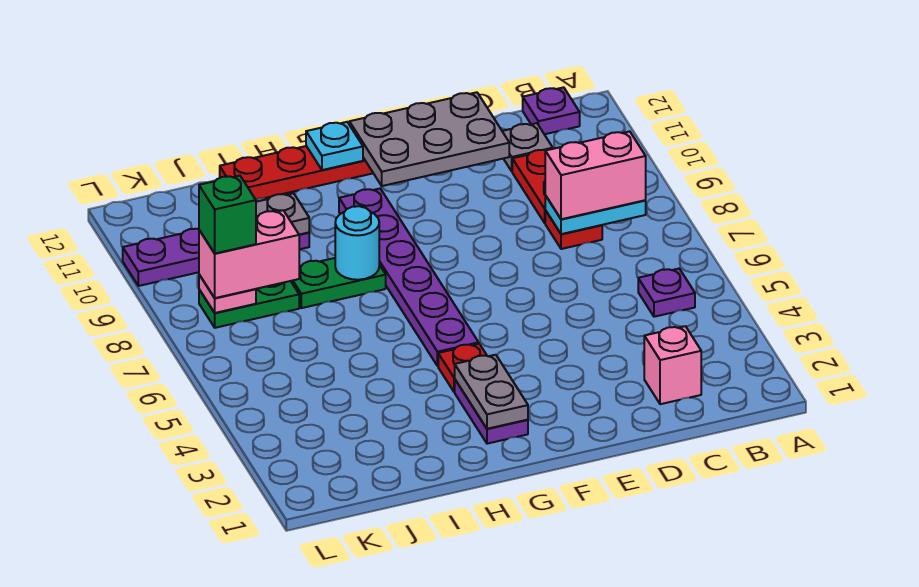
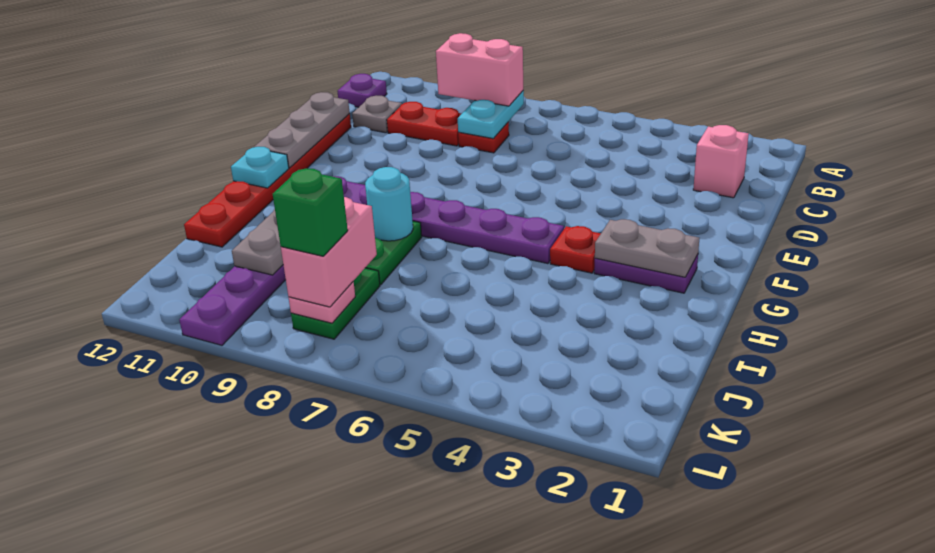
purple 1x1 plate [638,269,695,317] -> none
pink 1x2 brick [545,131,646,219] -> pink 1x2 brick turned to [436,33,523,106]
grey 2x3 plate [349,92,509,186] -> grey 1x3 plate [254,92,350,168]

